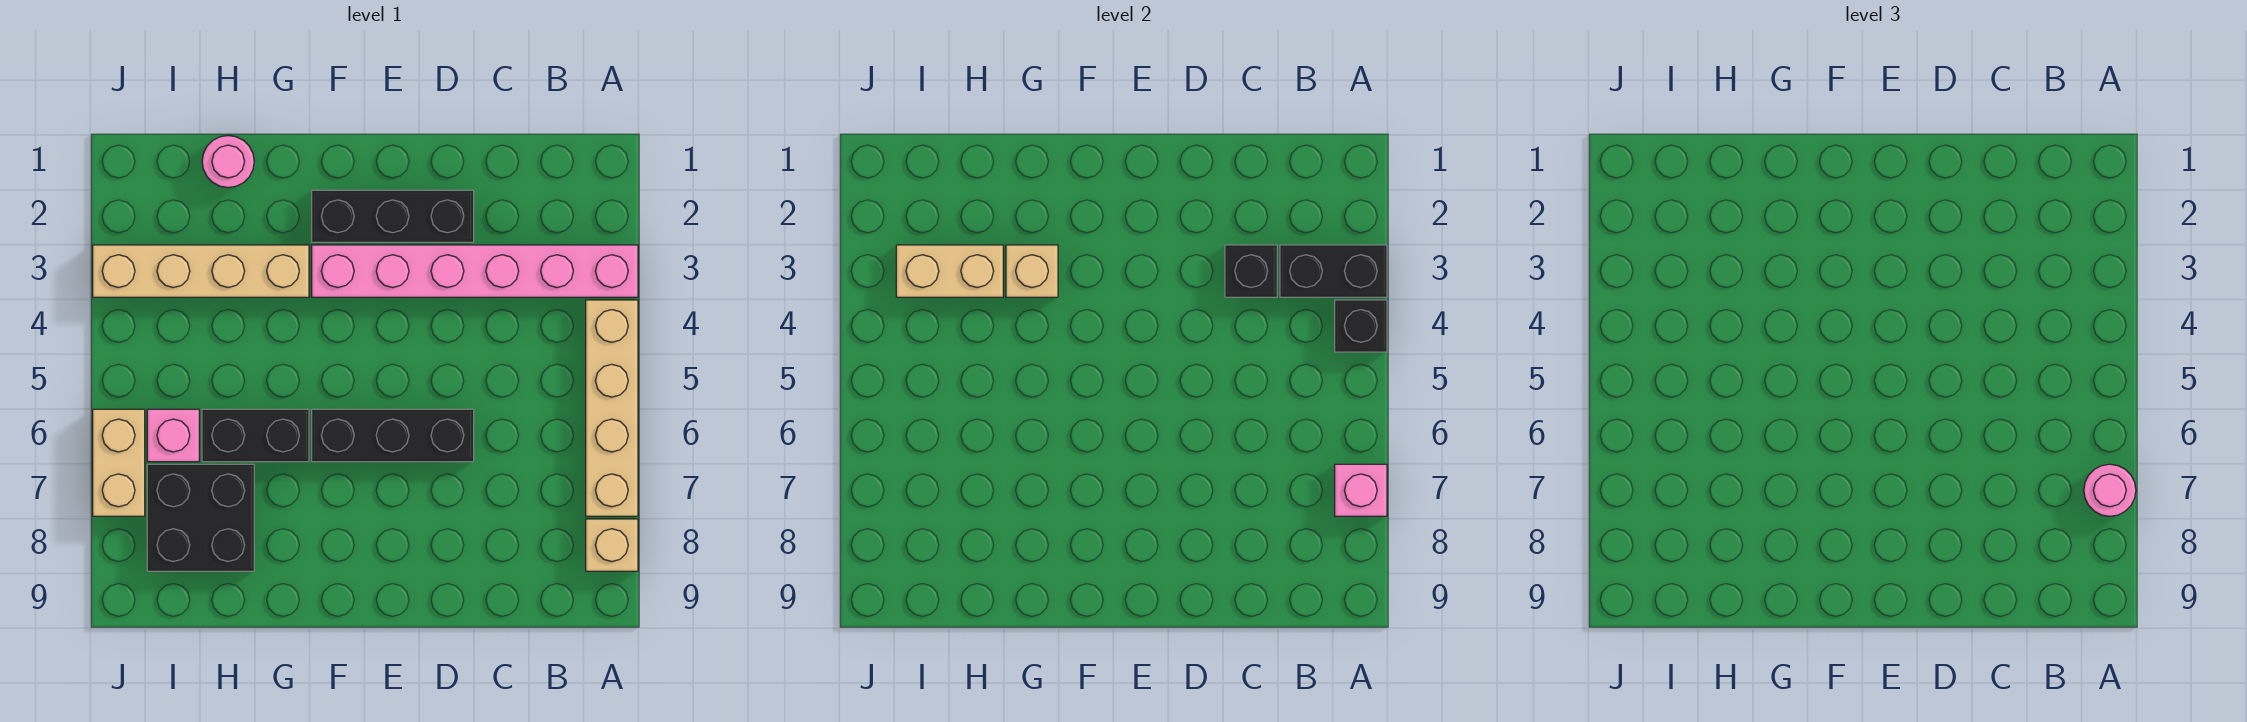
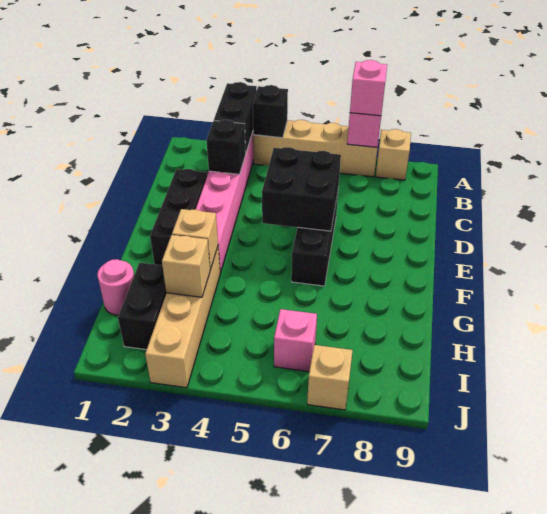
pink 1x1 round brick [2084,464,2136,516] -> pink 1x1 brick [350,60,387,116]
black 1x2 brick [202,409,309,462] -> black 1x2 brick moved to [118,263,166,350]
tan 1x2 brick [896,245,1003,297] -> tan 1x1 brick [162,235,210,297]
black 2x2 brick [147,464,254,571] -> black 2x2 brick moved to [262,147,341,231]
tan 1x2 brick [93,409,145,516] -> tan 1x1 brick [307,345,353,410]

